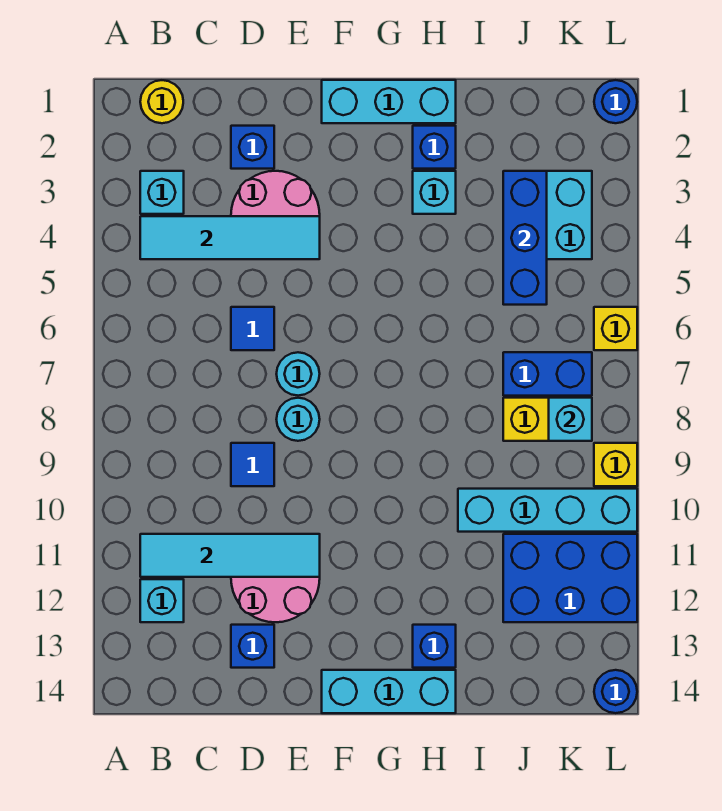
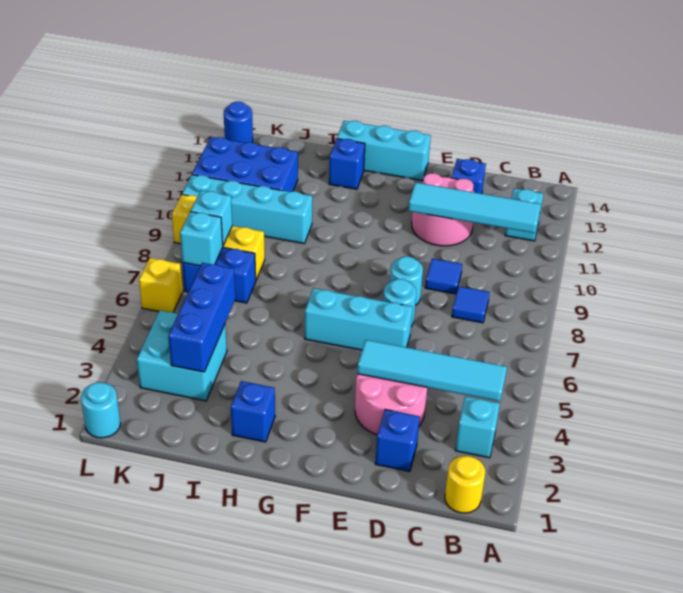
blue 1x1 tile [231,307,274,350] -> blue 1x1 tile moved to [452,286,489,323]
cyan 1x3 brick [322,80,456,123] -> cyan 1x3 brick moved to [305,288,413,350]
cyan 1x1 brick [413,171,456,214] -> cyan 1x1 brick moved to [180,212,223,266]
blue 1x1 round brick [594,80,637,123] -> cyan 1x1 round brick [81,382,121,438]

